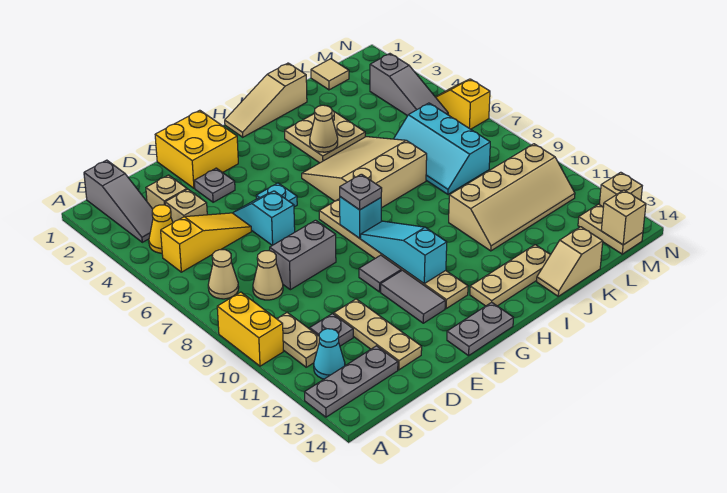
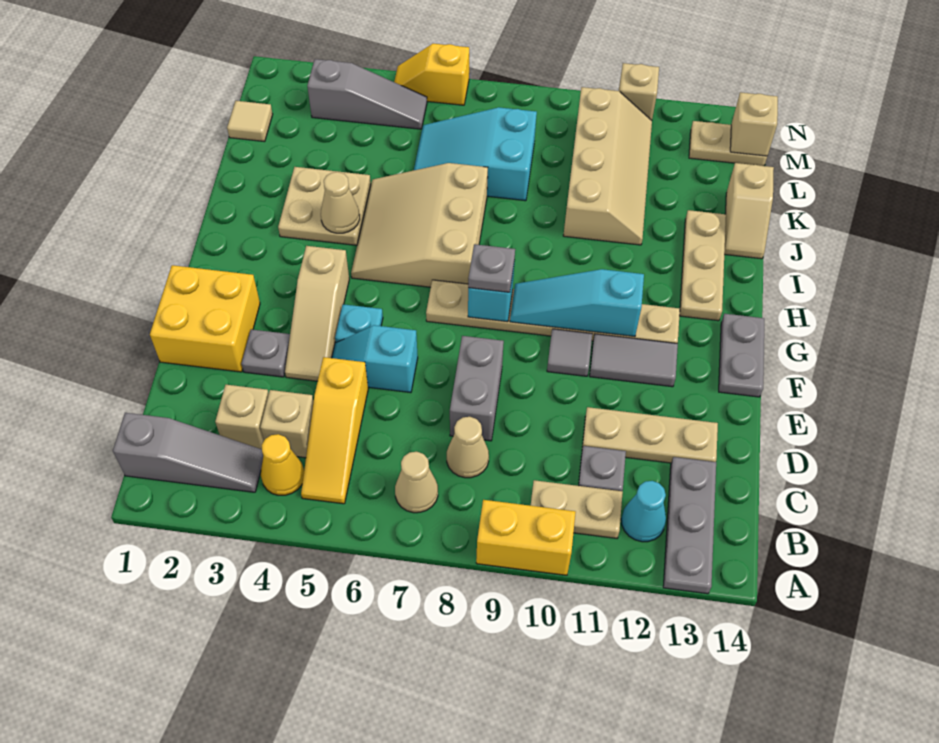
yellow 1x3 slope [161,213,251,272] -> yellow 1x3 slope turned to [301,357,368,504]
tan 1x3 slope [225,63,307,137] -> tan 1x3 slope moved to [285,246,349,381]
cyan 2x3 slope [394,103,490,194] -> cyan 2x3 slope turned to [414,107,537,201]
tan 1x1 brick [599,172,642,207] -> tan 1x1 brick moved to [619,63,659,120]

